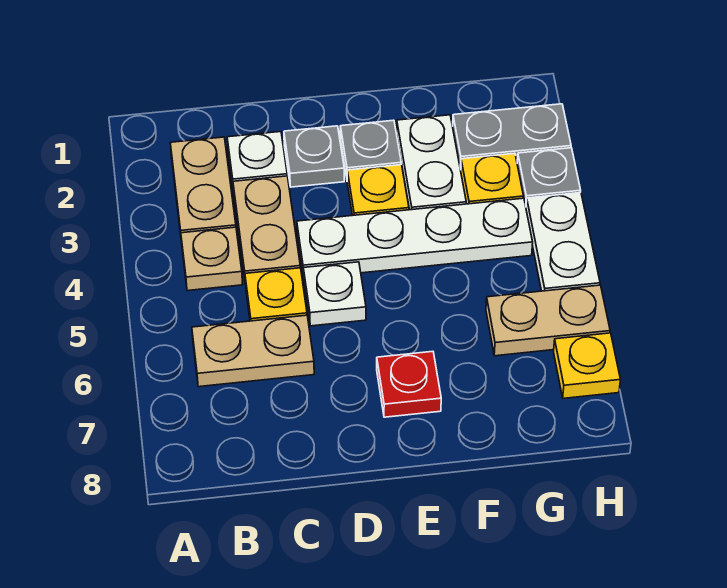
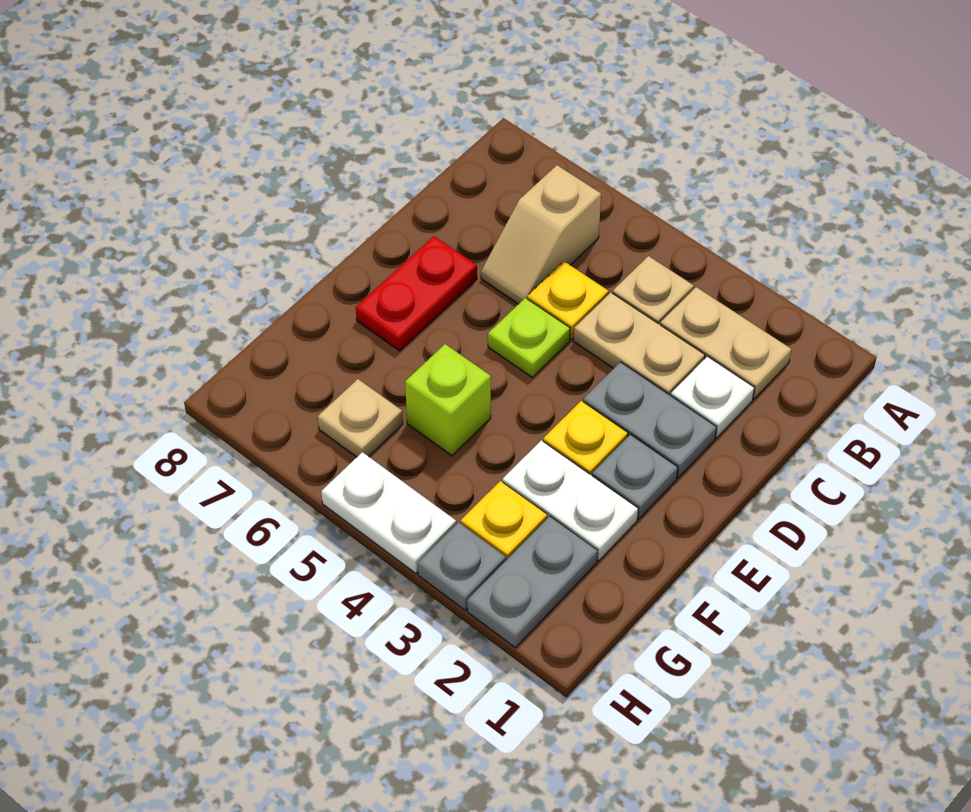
tan 1x2 plate [192,315,314,387] -> tan 1x2 slope [481,165,601,304]
grey 1x1 plate [284,126,344,187] -> grey 1x2 plate [583,362,717,478]
white 1x4 plate [297,198,533,278] -> none
white 1x1 plate [303,262,366,326] -> lime 1x1 plate [488,298,570,377]
red 1x1 plate [377,351,441,417] -> red 1x2 plate [356,236,477,351]
none -> lime 1x1 brick [405,344,491,456]
tan 1x2 plate [486,285,610,356] -> tan 1x1 plate [318,379,403,457]
yellow 1x1 plate [554,333,620,398] -> none

